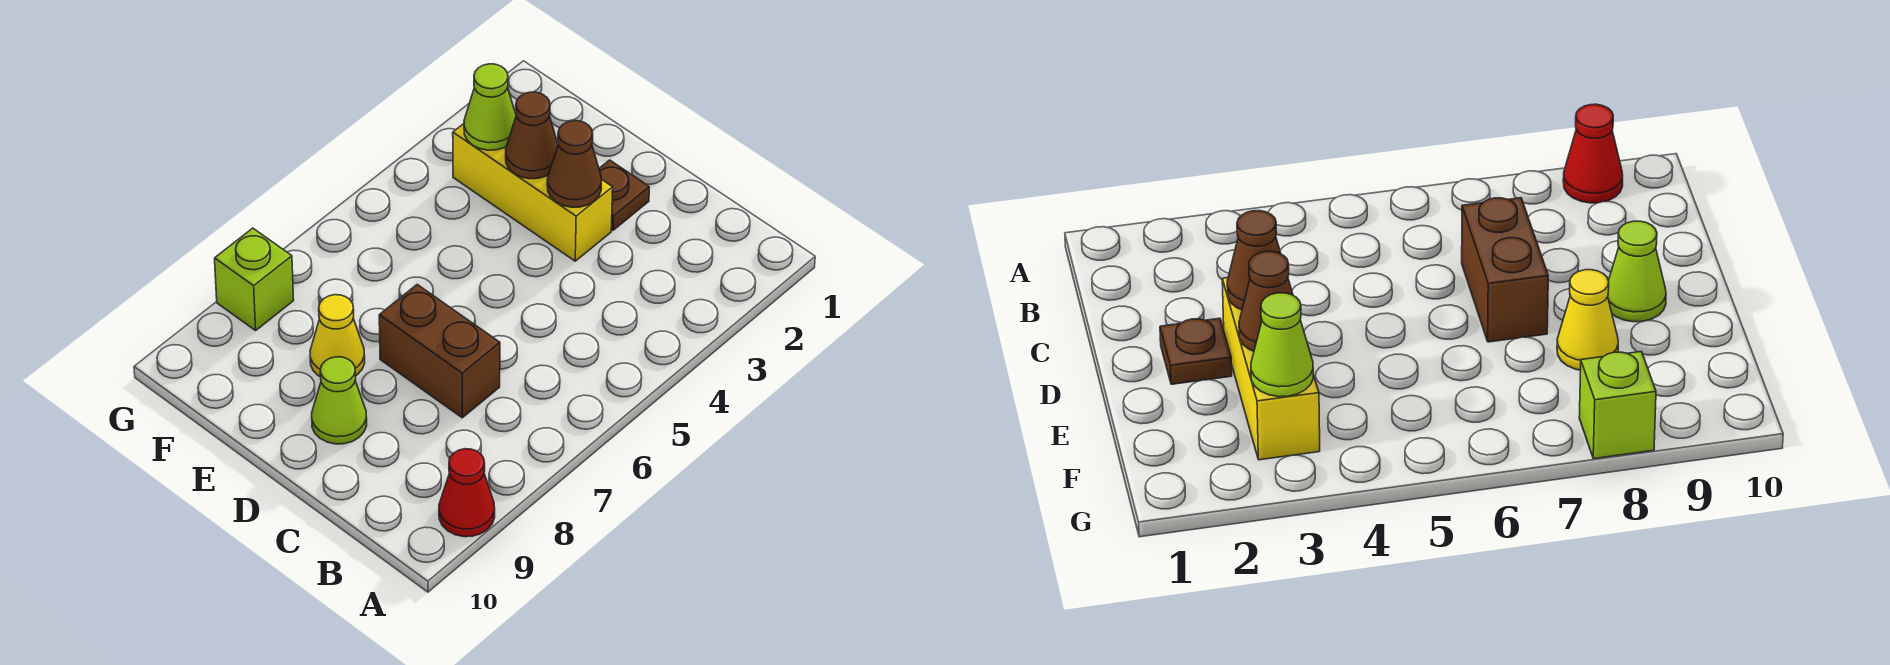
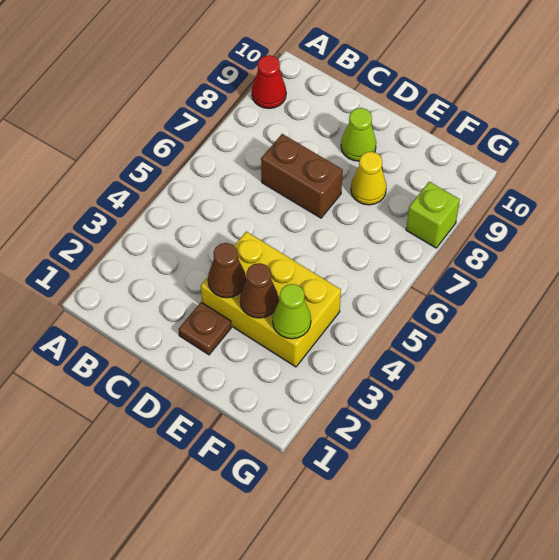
yellow 1x3 brick [453,124,613,261] -> yellow 2x3 brick [201,232,341,367]

